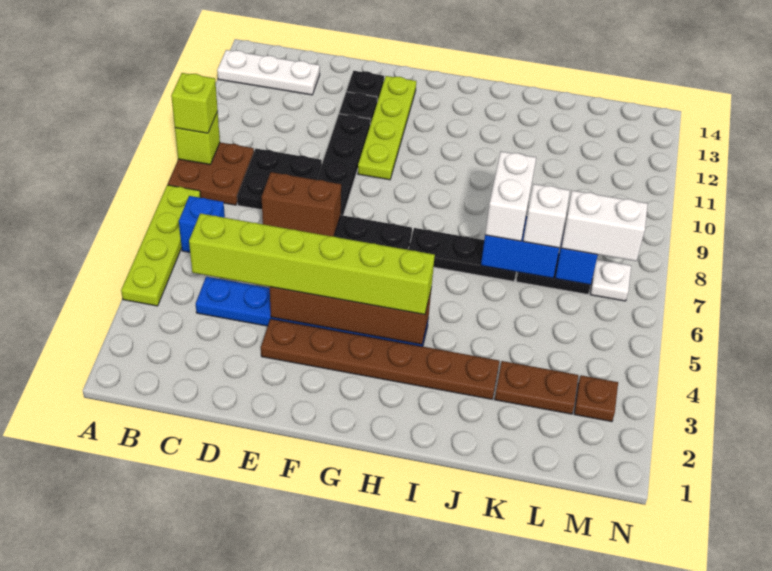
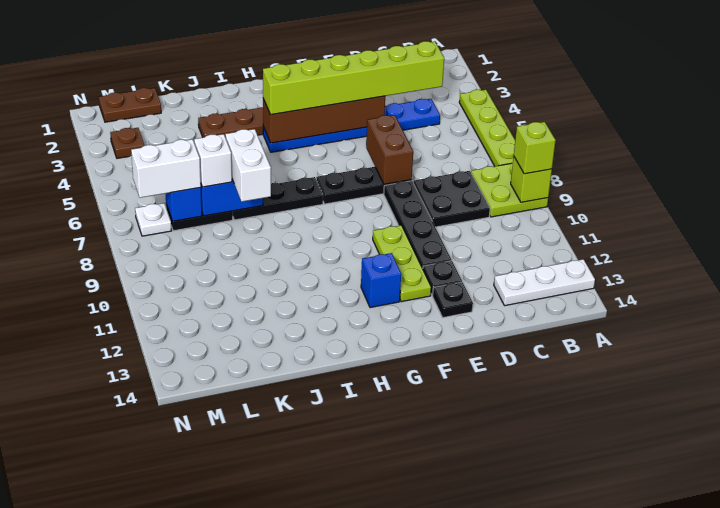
brown 2x2 plate [168,142,254,205] -> lime 2x2 plate [471,163,548,217]
blue 1x1 brick [179,196,225,252] -> blue 1x1 brick moved to [361,253,401,308]
brown 1x2 brick [262,172,341,236] -> brown 1x2 brick turned to [366,115,413,184]
lime 1x4 plate [358,76,416,180] -> lime 1x3 plate [373,225,431,302]
brown 1x2 plate [495,361,578,414] -> brown 1x2 plate moved to [99,88,161,122]

